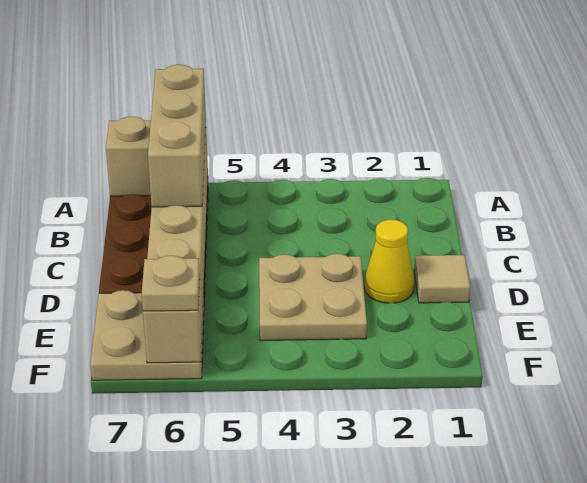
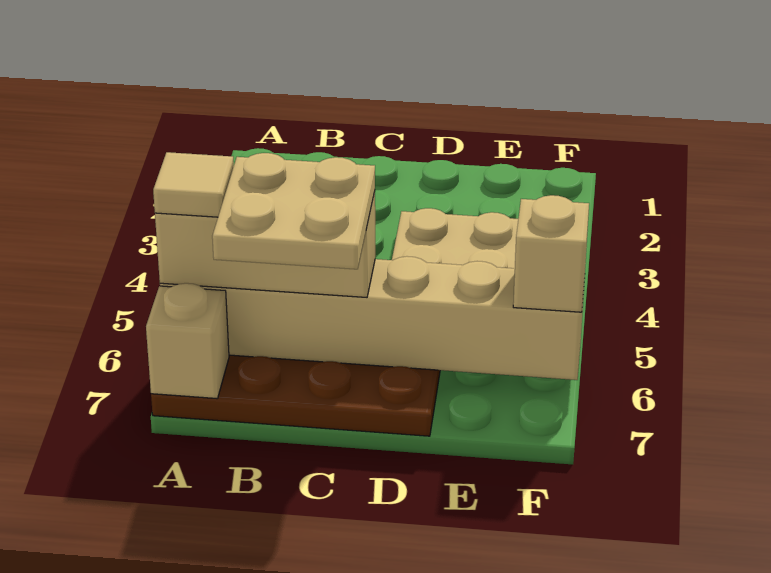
tan 1x1 tile [414,255,470,303] -> tan 1x1 tile moved to [153,152,234,217]
yellow 1x1 cone [364,220,414,303] -> none
tan 2x2 plate [90,290,204,380] -> tan 2x2 plate moved to [212,153,375,269]
tan 1x1 plate [142,255,200,311] -> tan 1x1 brick [513,195,589,312]

